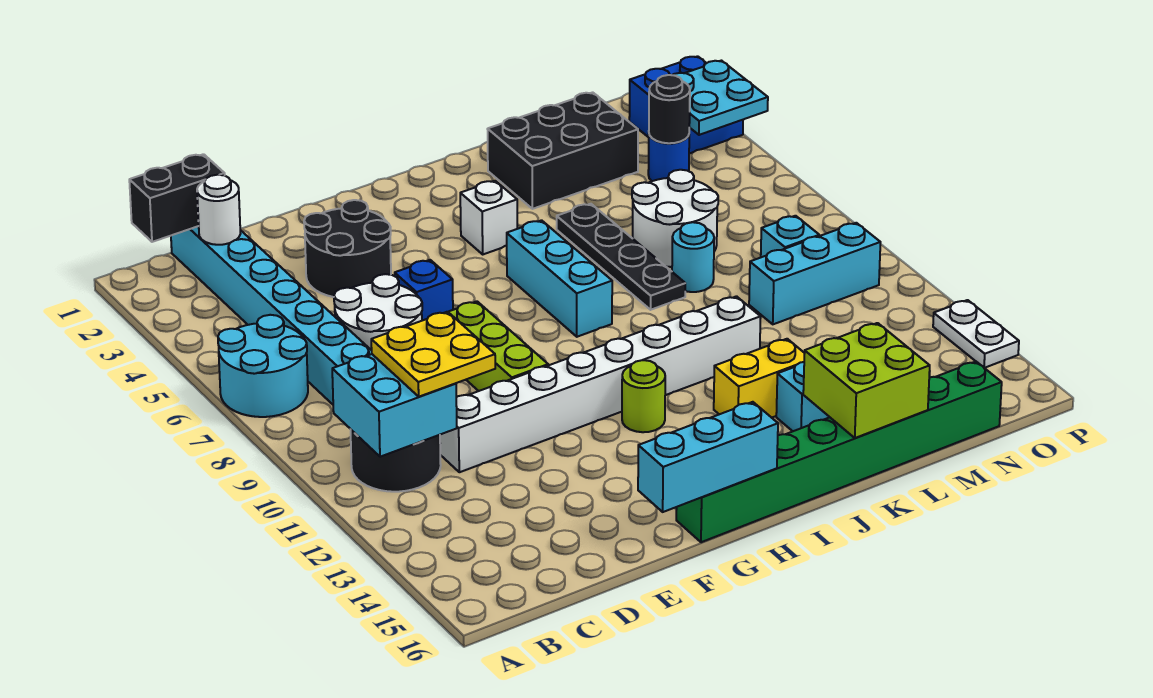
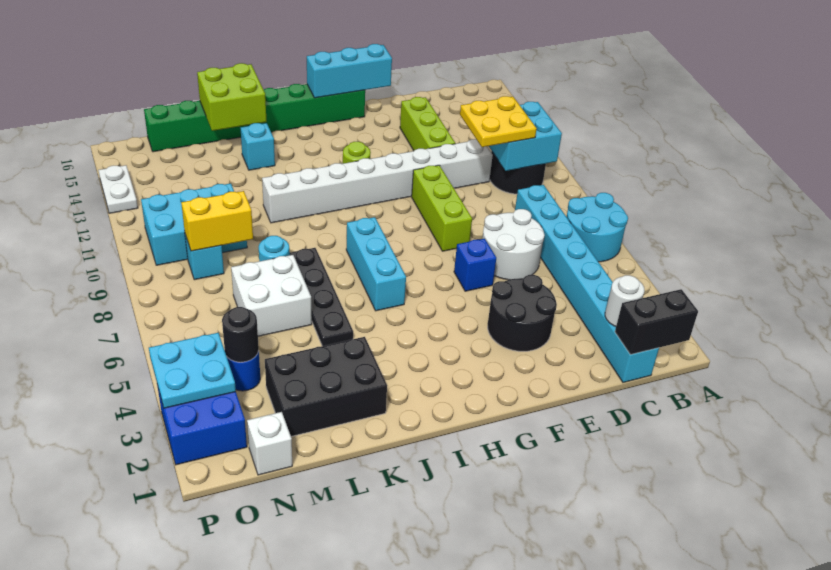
none -> lime 1x3 brick [400,97,455,150]
white 1x1 brick [460,181,517,254] -> white 1x1 brick moved to [247,412,292,475]
yellow 1x2 brick [714,339,805,418] -> yellow 1x2 brick moved to [181,191,253,251]
white 2x2 round brick [632,170,718,267] -> white 2x2 brick [231,255,312,336]
cyan 1x3 brick [749,223,880,324] -> cyan 2x3 brick [141,183,247,265]

